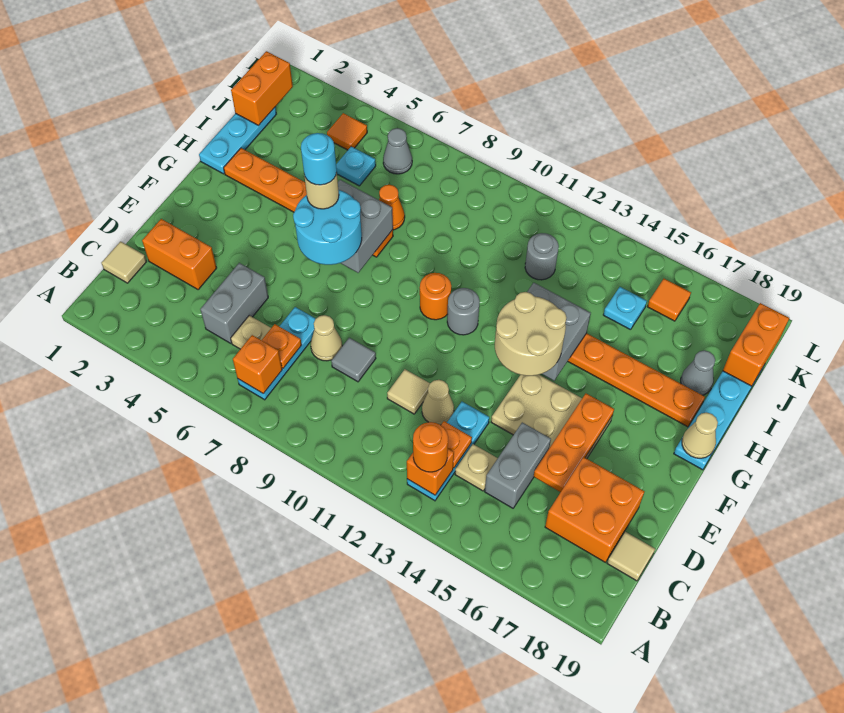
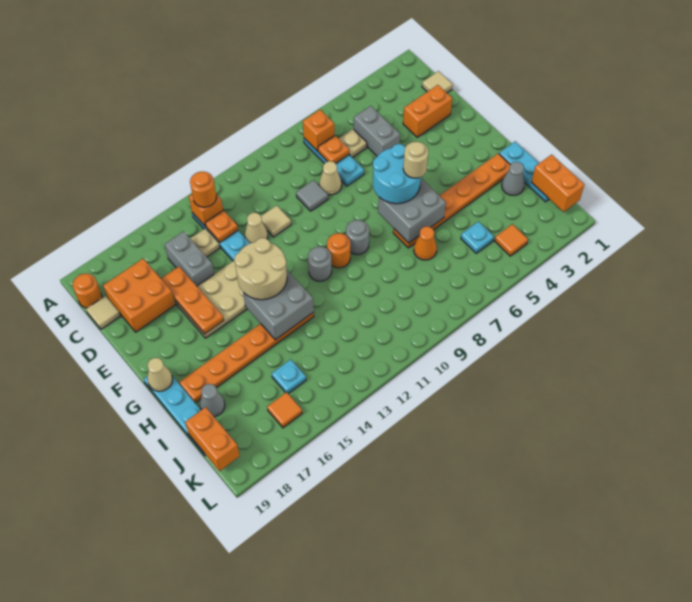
none -> orange 1x1 round brick [73,274,102,308]
cyan 1x1 round brick [301,133,337,185] -> none
grey 1x1 round brick [525,233,559,280] -> grey 1x1 round brick moved to [346,220,369,255]
grey 1x1 cone [383,128,412,174] -> grey 1x1 cone moved to [502,162,524,195]

